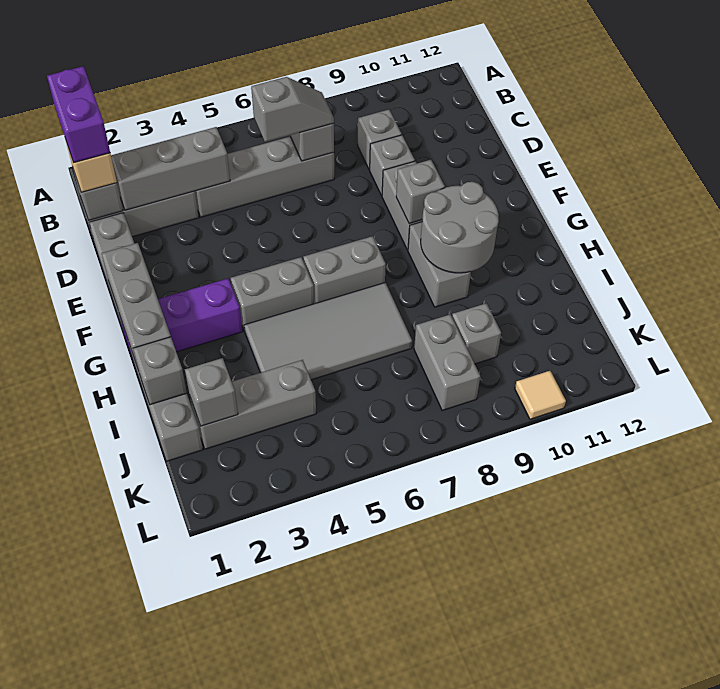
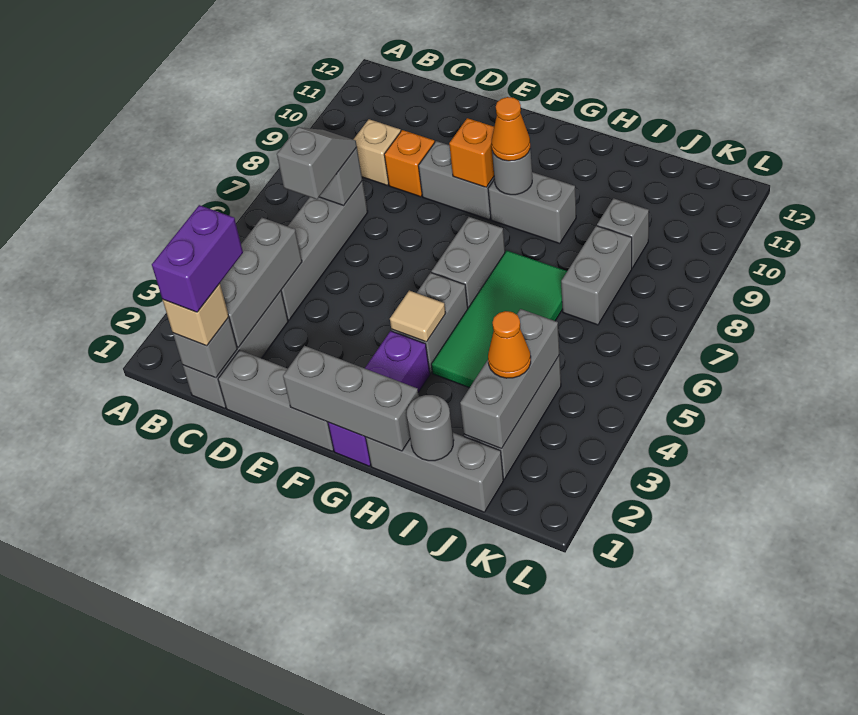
purple 1x2 brick [47,66,110,163] -> purple 1x2 brick turned to [152,205,243,312]
grey 1x1 brick [358,110,402,170] -> tan 1x1 brick [353,119,401,185]
grey 1x1 brick [370,135,415,196] -> orange 1x1 brick [384,130,435,197]
grey 1x1 brick [396,160,445,224] -> orange 1x1 brick [449,118,494,187]
grey 2x2 round brick [421,182,499,273] -> grey 1x1 round brick [492,148,532,195]
none -> orange 1x1 cone [492,97,530,161]
grey 2x4 tile [244,283,412,380] -> green 2x4 tile [431,251,567,388]
grey 1x1 brick [133,337,187,405] -> grey 1x1 round brick [407,395,454,461]
grey 1x1 brick [185,358,238,426] -> grey 1x3 brick [460,309,559,449]
none -> orange 1x1 cone [488,311,531,378]
grey 1x2 brick [414,314,480,411] -> grey 1x2 brick turned to [561,226,632,325]
tan 1x1 tile [515,371,566,419] -> tan 1x1 tile moved to [390,291,446,342]

